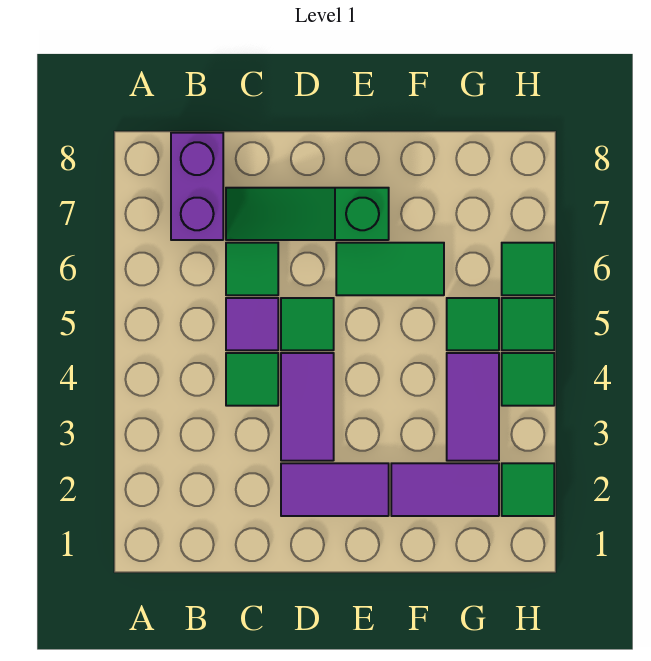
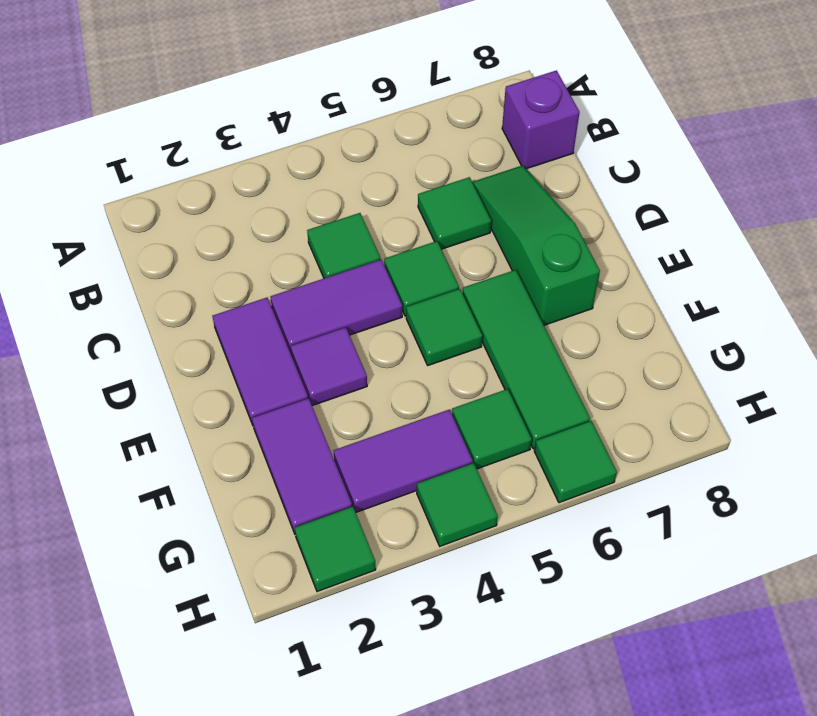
purple 1x2 brick [171,133,223,240] -> purple 1x1 brick [502,71,580,169]
purple 1x1 tile [226,298,278,350] -> purple 1x1 tile moved to [291,327,367,406]
green 1x2 tile [336,243,444,295] -> green 1x3 tile [462,270,590,449]
green 1x1 tile [502,298,554,350] -> green 1x1 tile moved to [406,289,482,365]

